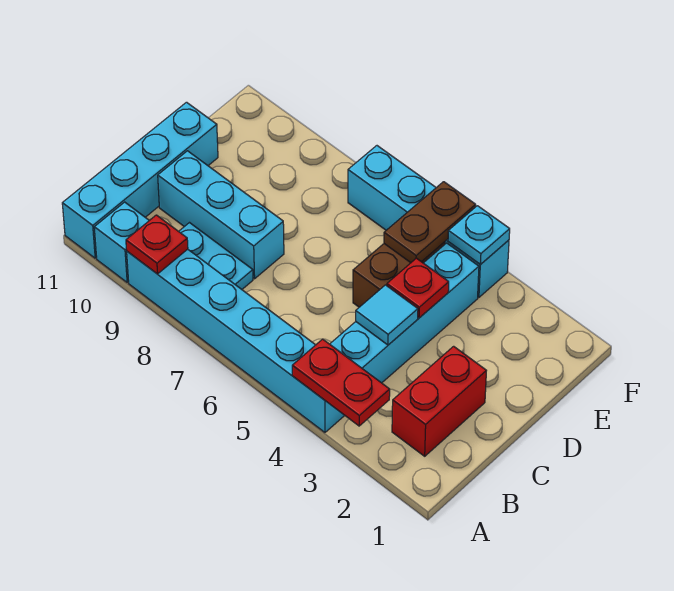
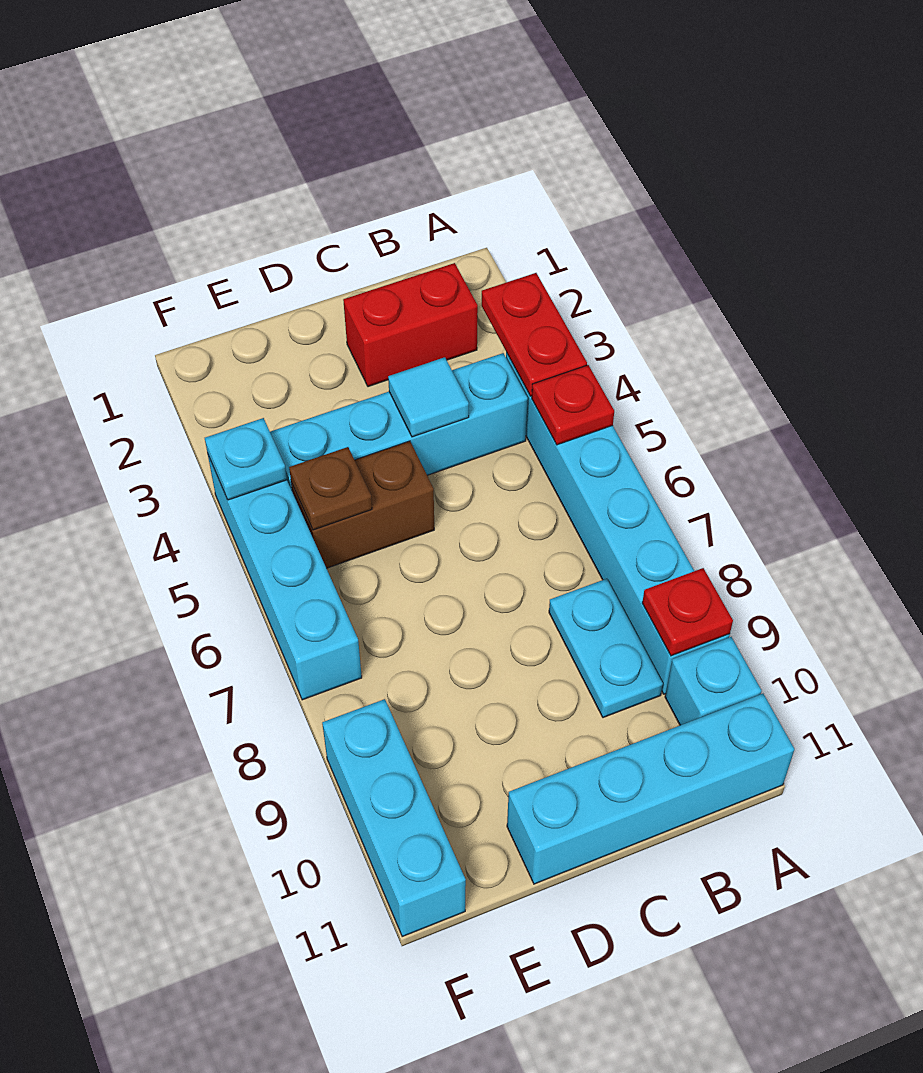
cyan 1x3 brick [158,151,284,279] -> cyan 1x3 brick moved to [322,699,466,936]
red 1x1 plate [387,258,449,318] -> red 1x1 plate moved to [532,365,614,445]
brown 1x2 plate [384,182,476,263] -> brown 1x1 plate [289,447,372,530]

